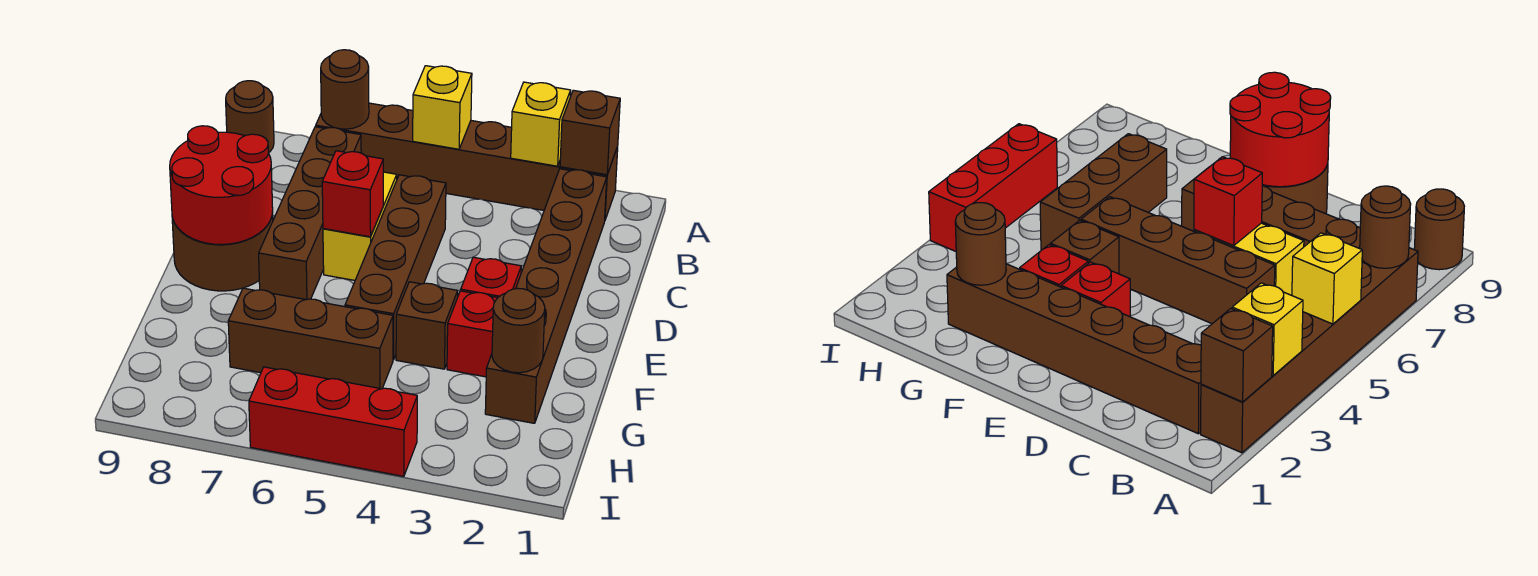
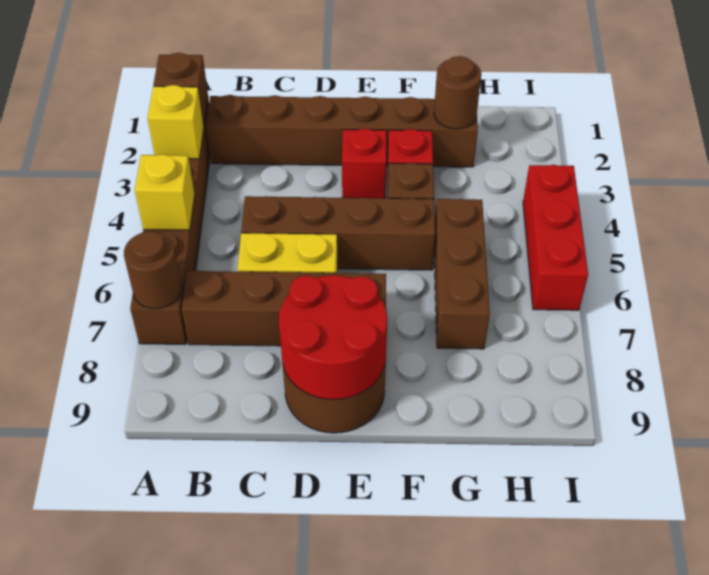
brown 1x1 round brick [226,81,274,153] -> none
red 1x1 brick [322,151,383,237] -> none

